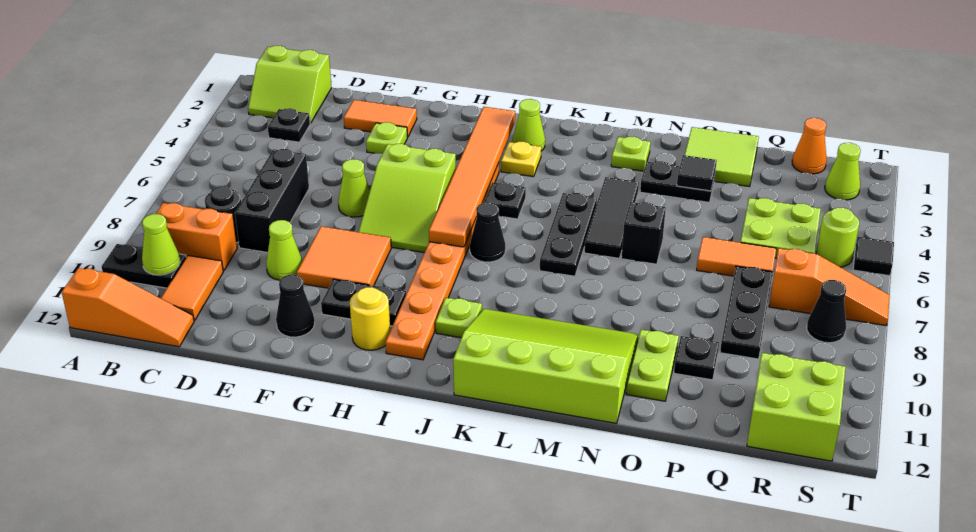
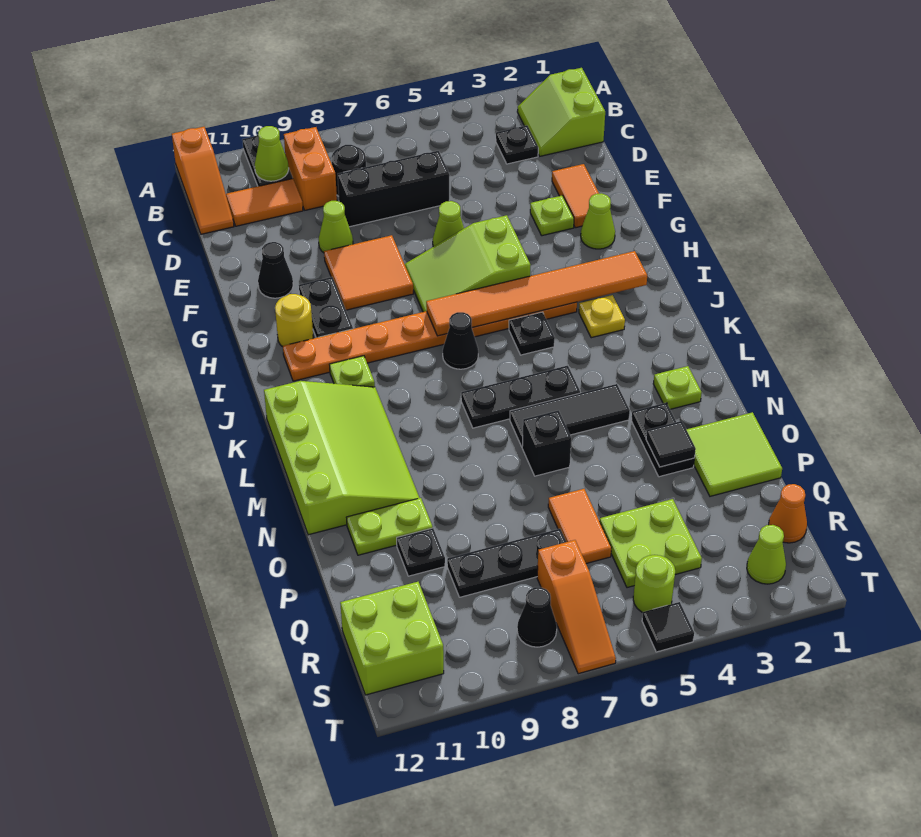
lime 1x1 cone [513,99,545,151] -> lime 1x1 cone moved to [581,193,615,249]

